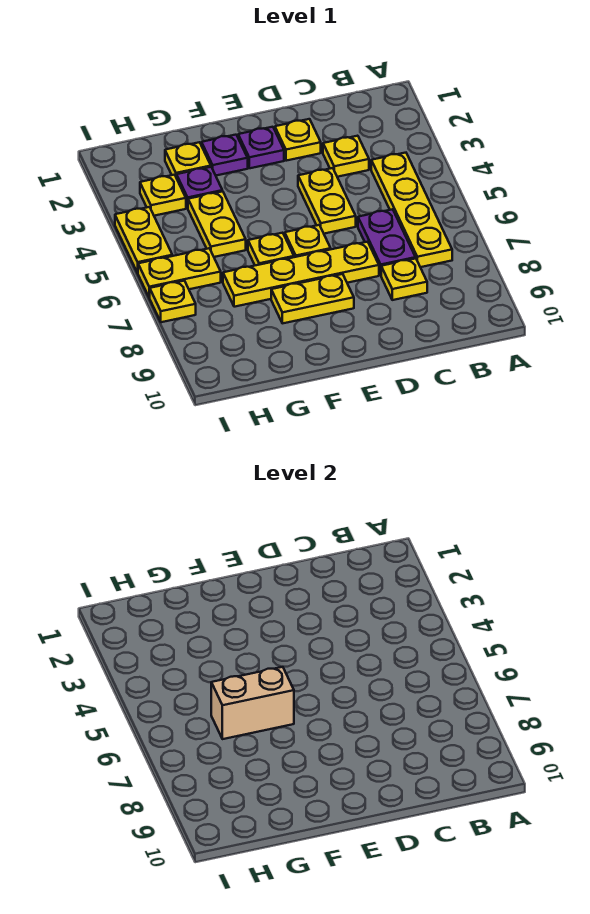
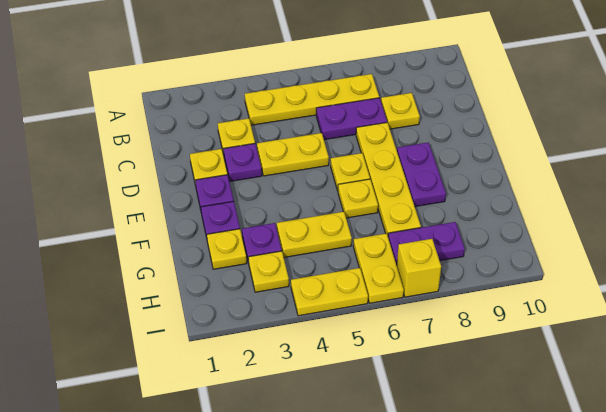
none -> purple 1x1 plate [223,144,262,181]
yellow 1x2 plate [271,274,354,323] -> purple 1x2 plate [397,142,446,207]
tan 1x2 brick [211,667,294,739] -> none
none -> purple 1x2 plate [388,222,465,265]
yellow 1x1 plate [149,281,196,322] -> yellow 1x1 brick [397,239,441,297]

